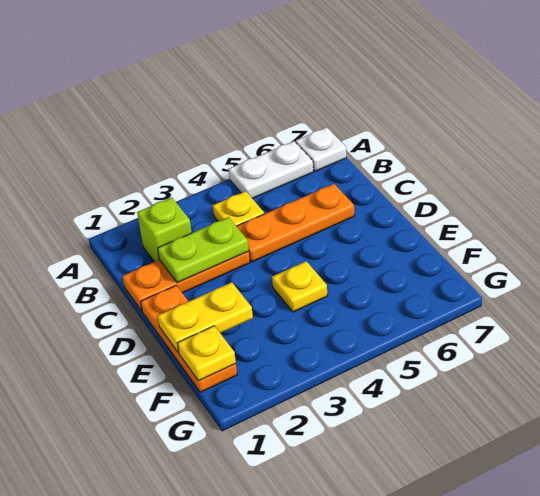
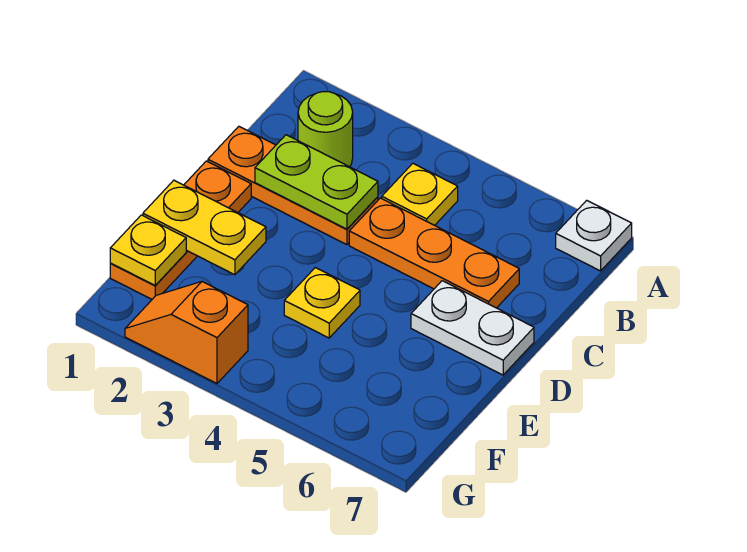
white 1x2 plate [229,141,313,198] -> white 1x2 plate moved to [411,281,534,375]
lime 1x1 brick [137,198,192,262] -> lime 1x1 round brick [298,92,353,167]
none -> orange 1x2 slope [125,282,248,383]

